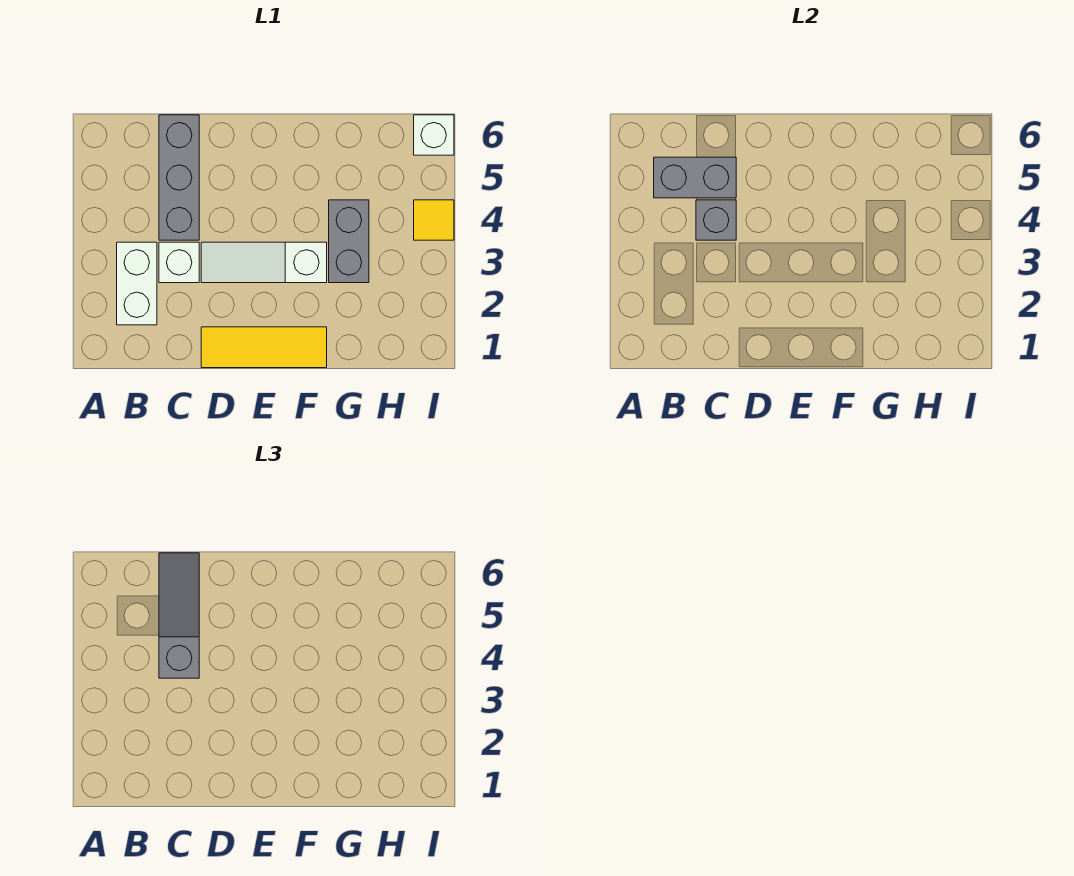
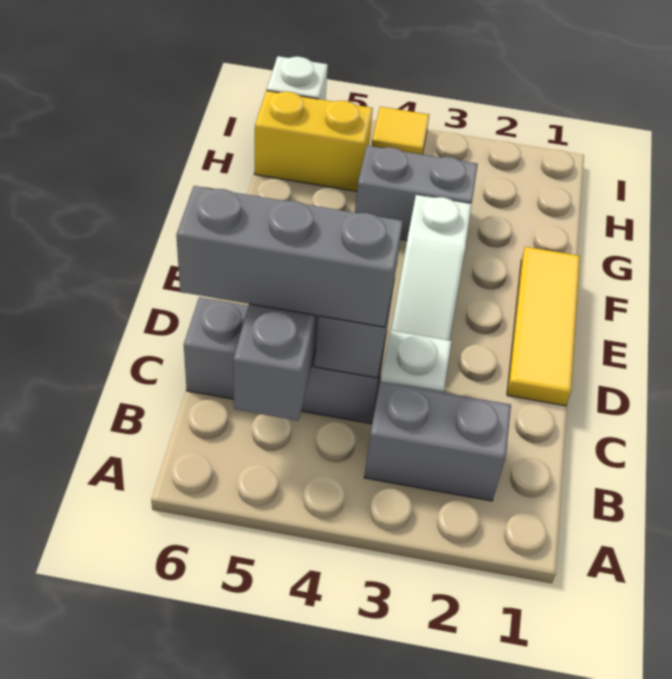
white 1x2 brick [117,242,157,325] -> grey 1x2 brick [364,382,511,501]
grey 1x3 slope [159,553,199,678] -> grey 1x3 brick [176,186,403,327]
none -> yellow 1x2 brick [255,91,373,191]

